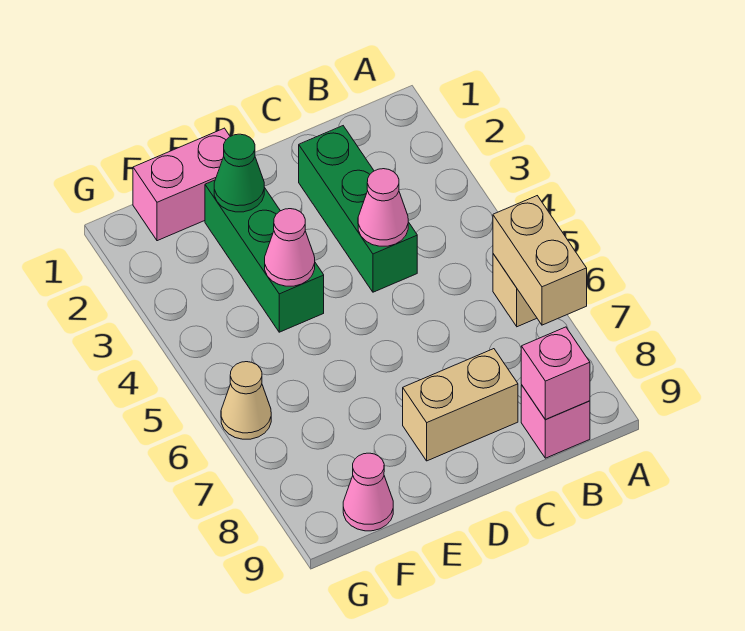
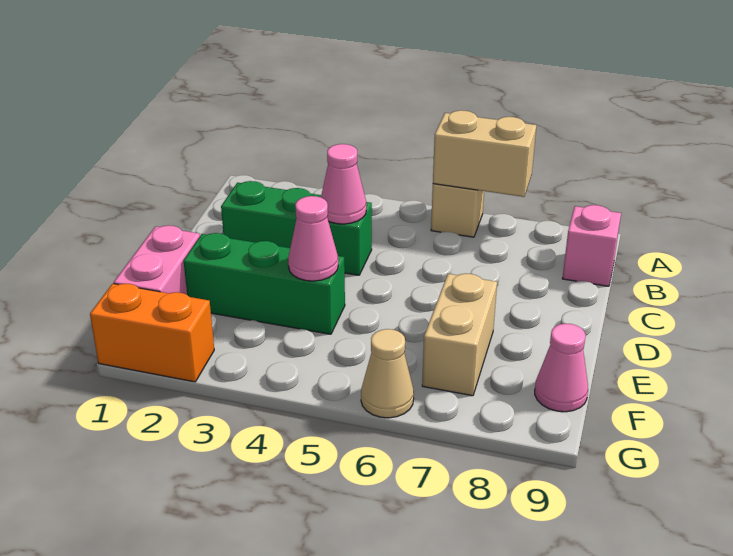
pink 1x1 brick [521,327,590,419] -> none
tan 1x2 brick [403,349,518,461] -> tan 1x2 brick moved to [422,274,497,396]
green 1x1 cone [214,134,264,212] -> none
none -> orange 1x2 brick [90,284,214,382]

